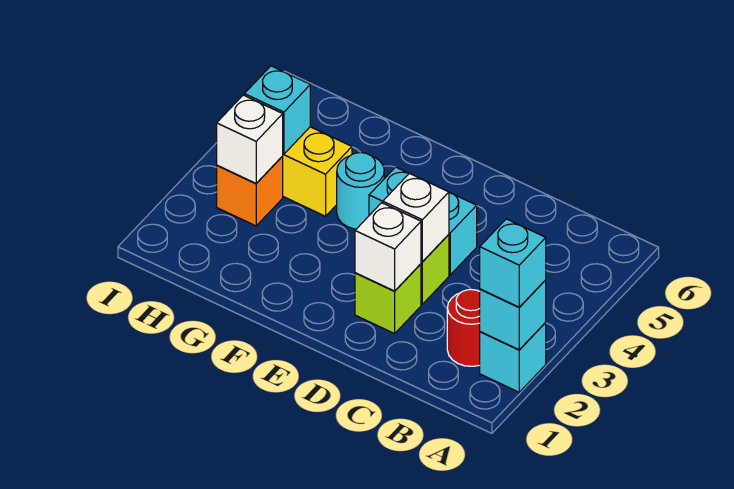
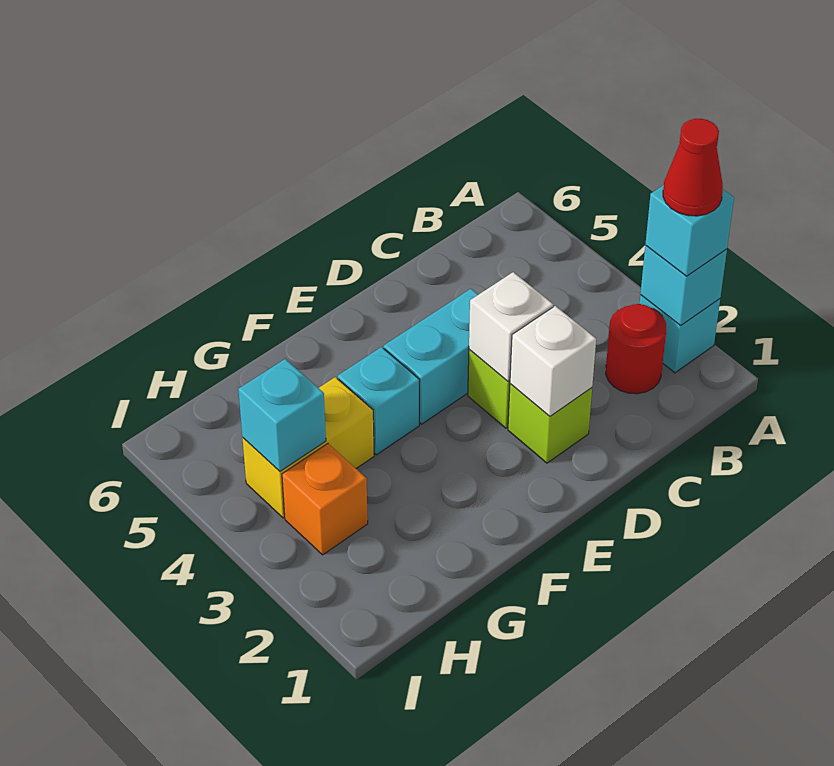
none -> red 1x1 cone [663,119,723,216]
cyan 1x1 round brick [337,153,384,229] -> cyan 1x1 brick [338,347,420,455]
white 1x1 brick [217,95,283,183] -> none

